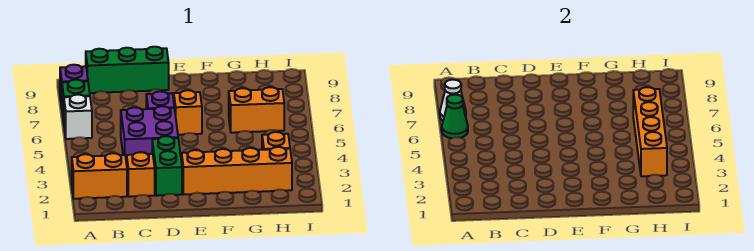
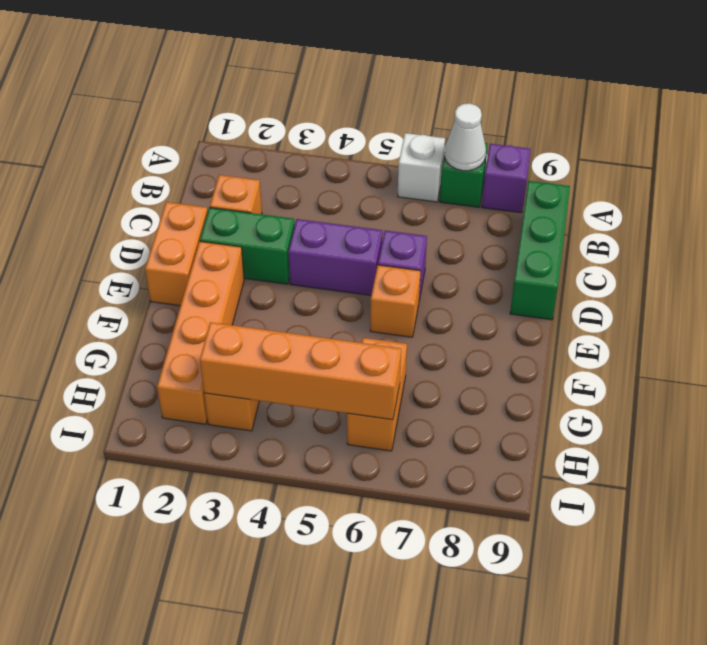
orange 1x2 brick [72,153,127,199] -> orange 1x2 brick moved to [145,202,208,306]
green 1x1 cone [442,95,468,138] -> none
purple 2x2 brick [121,106,178,164] -> purple 1x2 brick [288,219,383,295]

